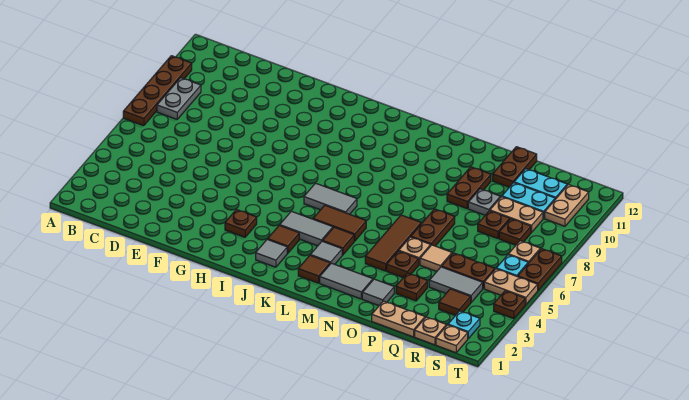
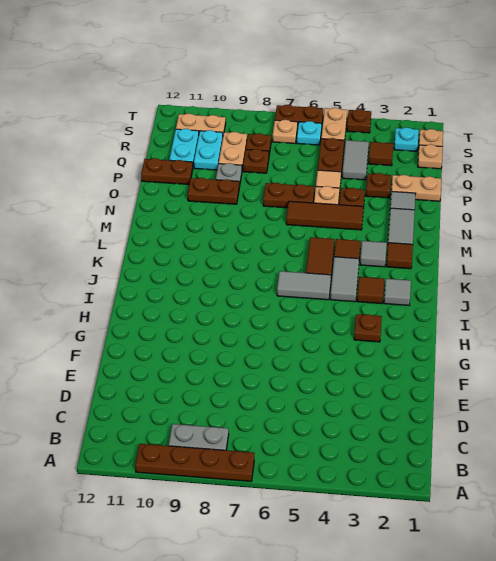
grey 1x2 tile [304,183,357,214] -> grey 1x2 tile turned to [277,271,331,300]
tan 1x2 plate [372,301,425,337] -> tan 1x2 plate turned to [391,175,441,201]

